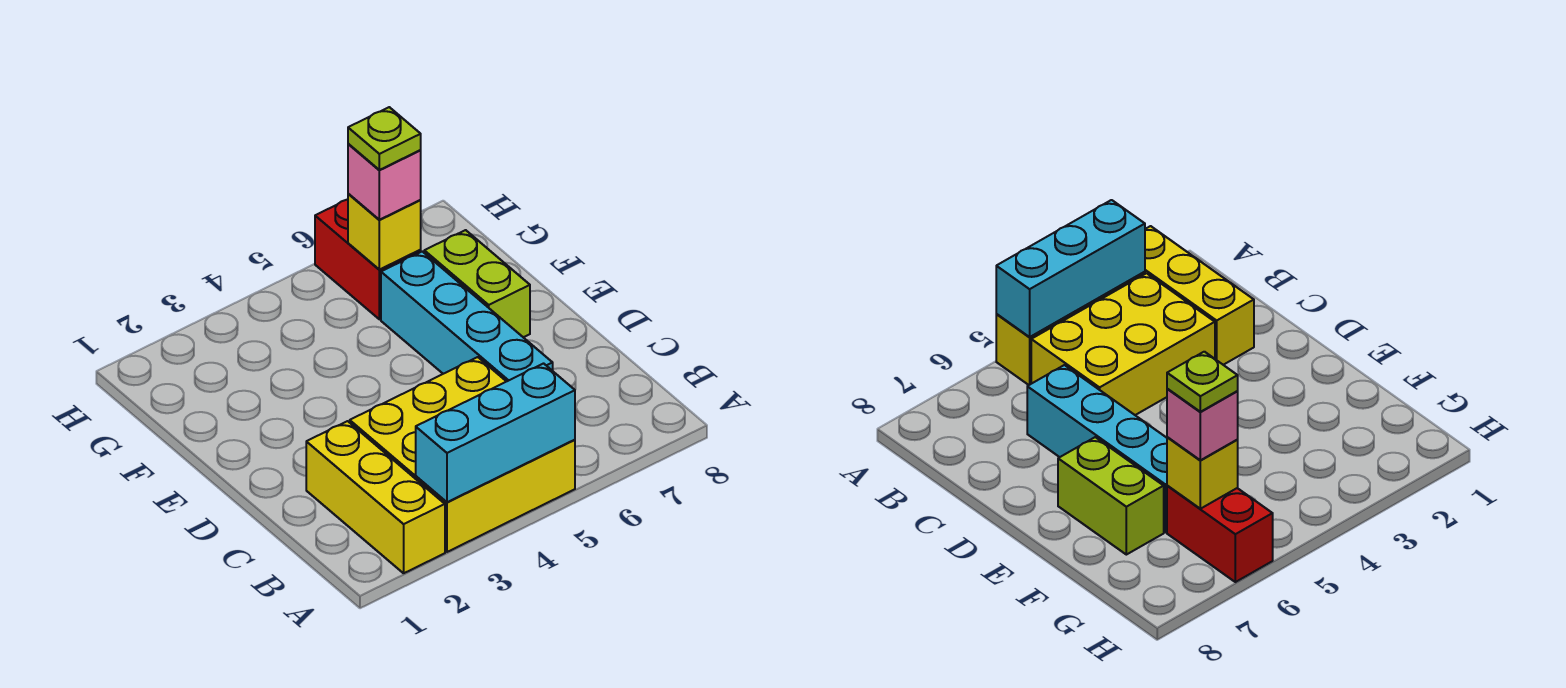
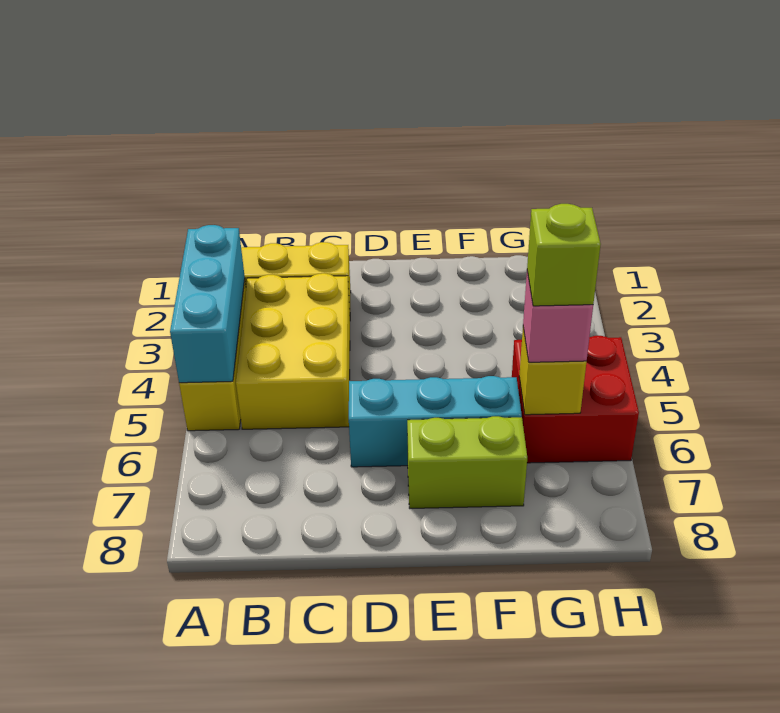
cyan 1x4 brick [381,251,553,381] -> cyan 1x3 brick [349,376,522,467]
red 1x2 brick [315,200,421,319] -> red 2x2 brick [512,336,639,463]
lime 1x1 plate [348,107,421,170] -> lime 1x1 brick [527,204,601,306]

